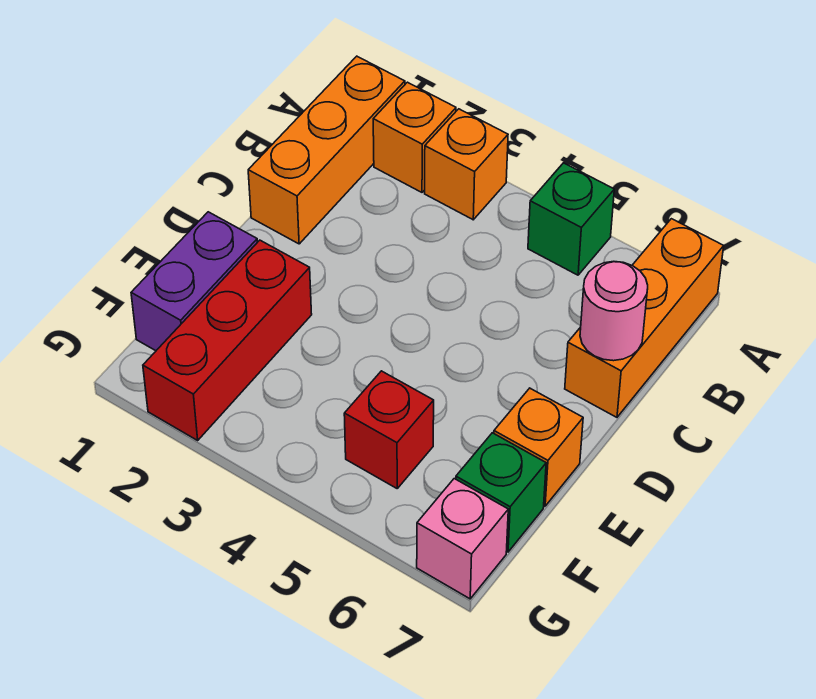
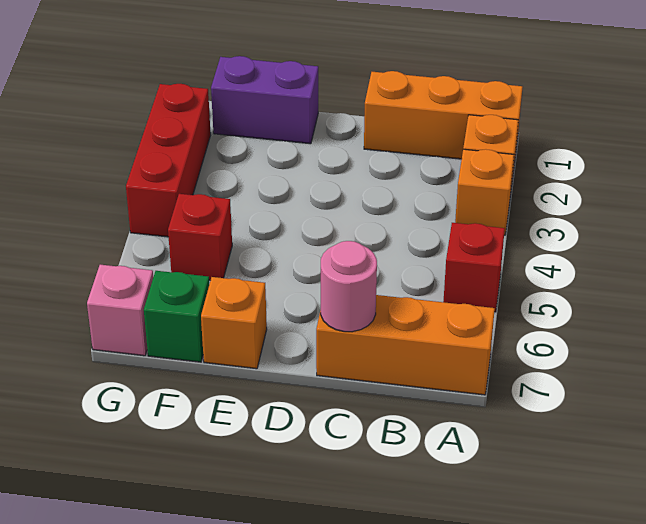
green 1x1 brick [528,163,614,275] -> red 1x1 brick [443,223,505,312]
red 1x3 brick [143,240,312,440] -> red 1x3 brick turned to [126,84,211,237]

